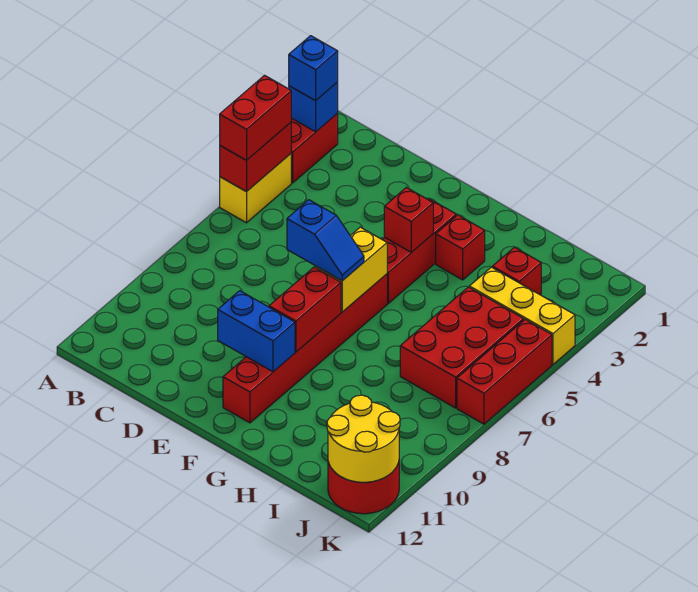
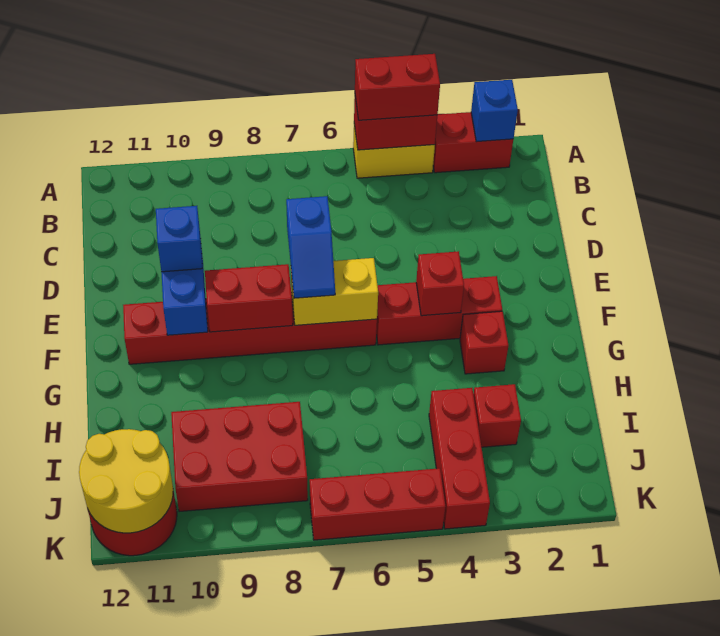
blue 1x1 brick [289,36,338,101] -> blue 1x1 brick moved to [156,206,202,272]
yellow 1x3 brick [469,267,575,364] -> red 1x3 brick [429,388,490,529]
red 2x3 brick [400,287,524,408] -> red 2x3 brick moved to [171,402,308,512]

